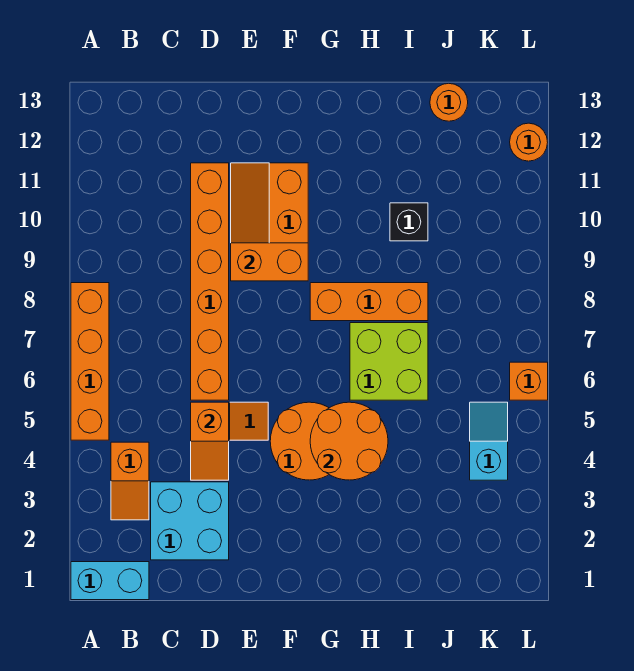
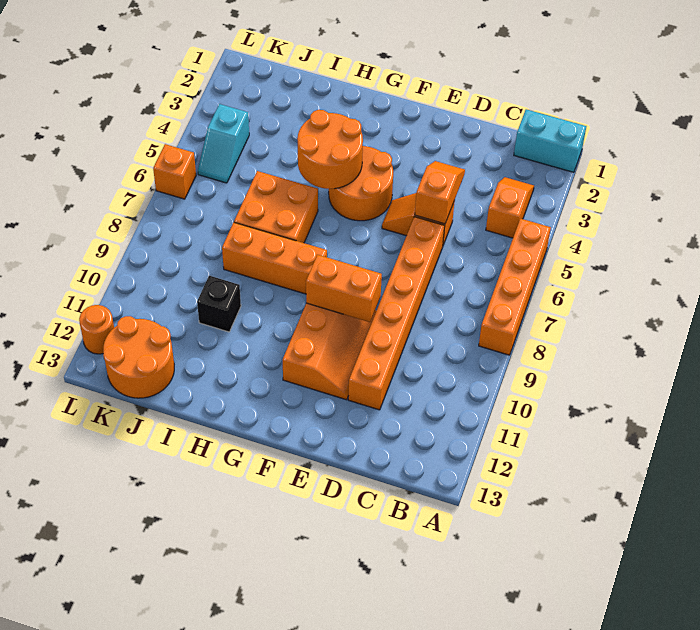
cyan 2x2 brick [151,482,229,560] -> none
lime 2x2 brick [350,323,428,400] -> orange 2x2 brick [234,171,318,243]
orange 1x1 round brick [430,83,468,121] -> orange 2x2 round brick [103,316,174,398]

